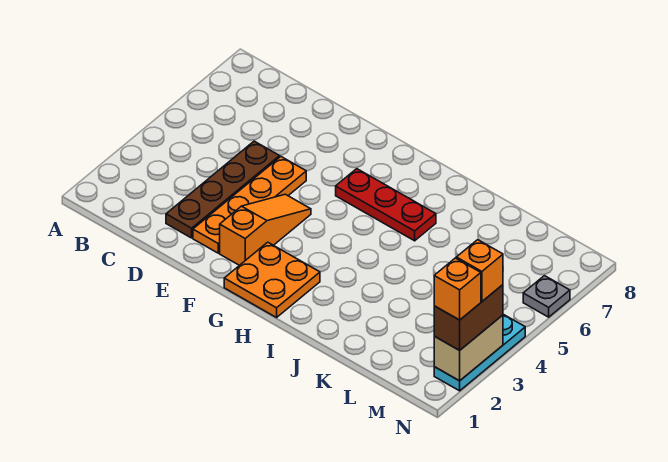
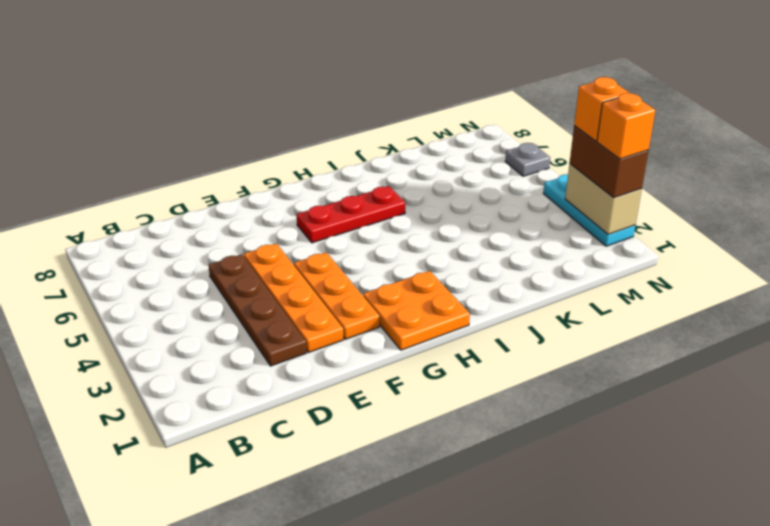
orange 1x3 slope [220,194,311,265] -> orange 1x3 plate [294,252,379,339]

